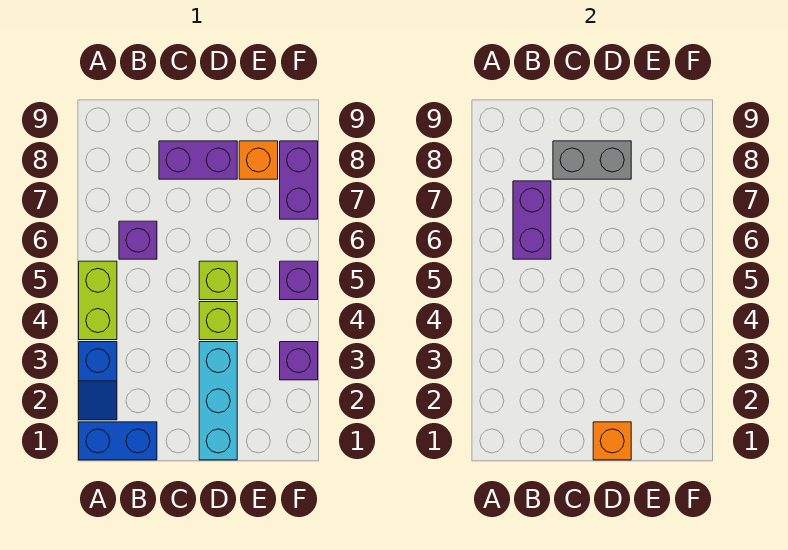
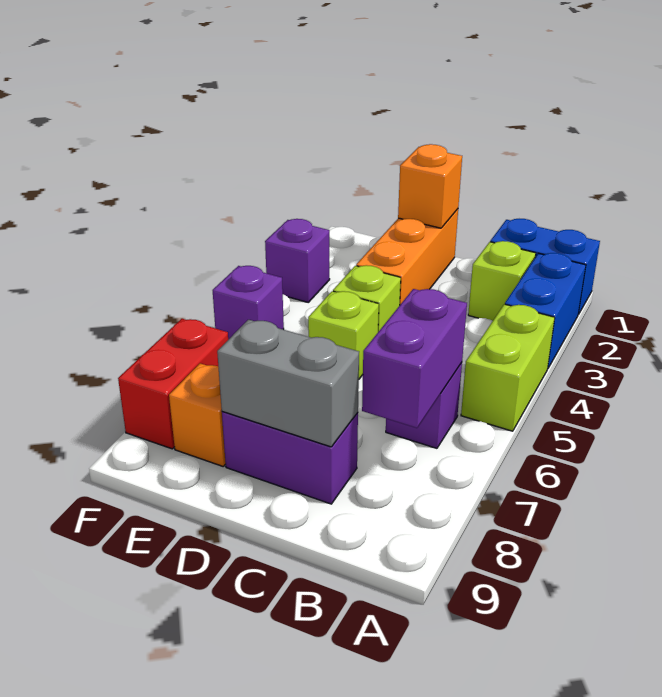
blue 1x2 slope [79,342,117,420] -> blue 1x2 brick [505,253,586,369]
none -> lime 1x1 brick [468,241,536,321]
cyan 1x3 brick [199,342,237,460] -> orange 1x3 brick [356,209,458,305]
purple 1x2 brick [280,141,318,219] -> red 1x2 brick [118,319,228,449]

